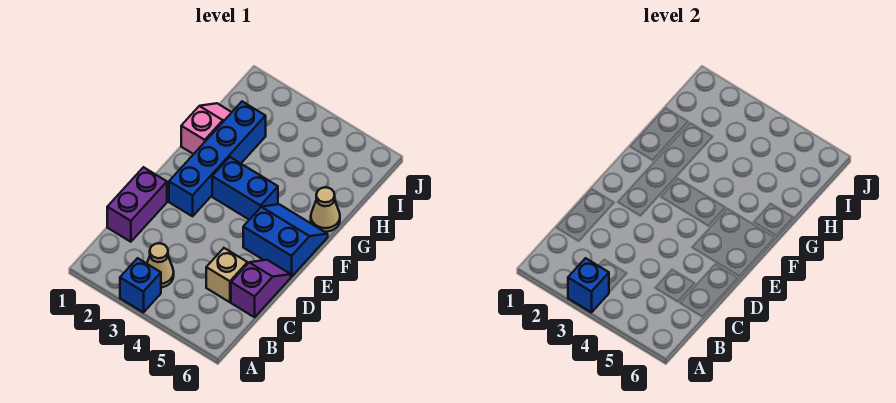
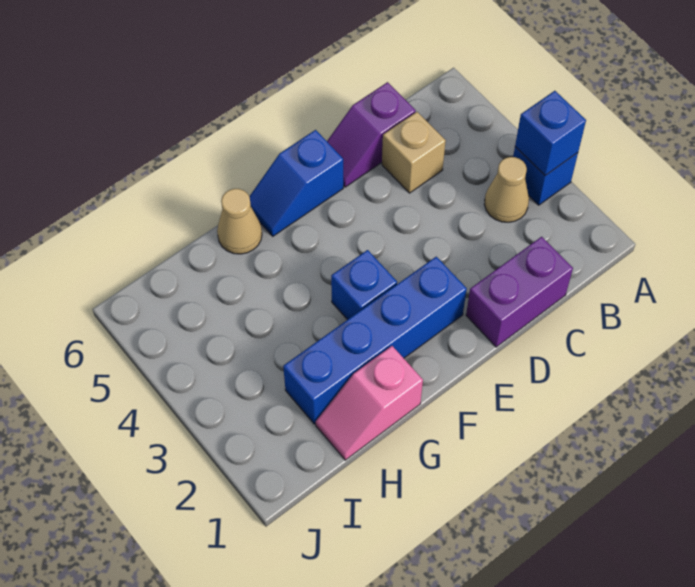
blue 2x2 slope [243,204,328,277] -> blue 1x2 slope [249,130,343,236]
blue 1x2 brick [212,157,278,220] -> blue 1x1 brick [331,250,397,320]

